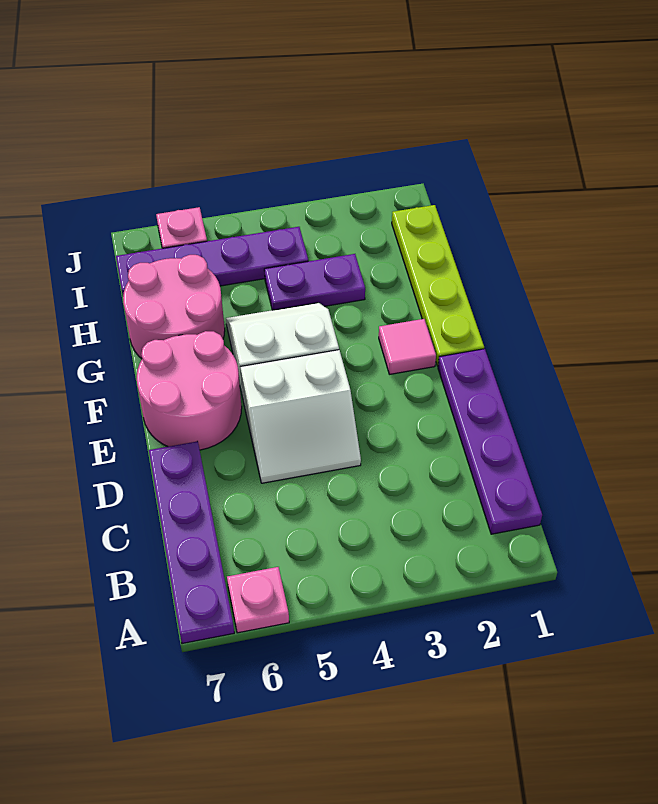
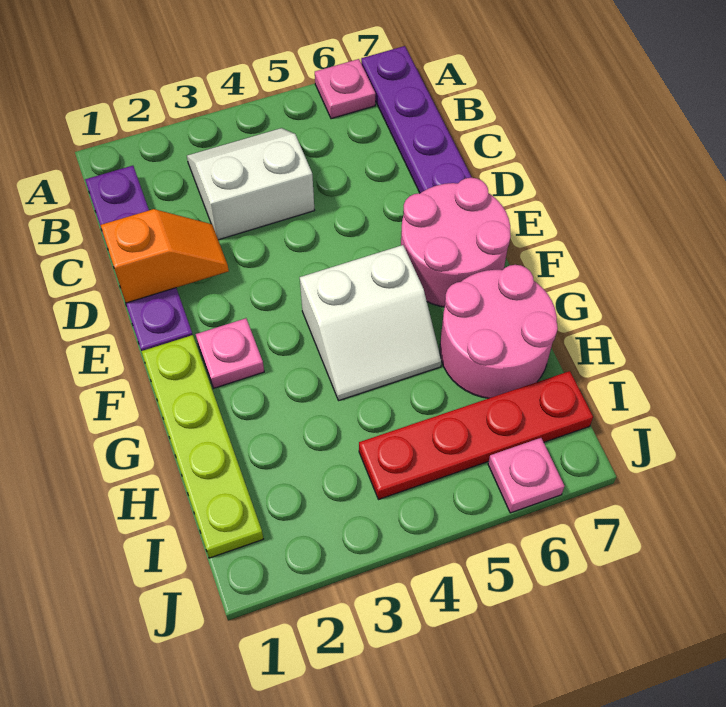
none -> orange 1x2 slope [100,209,229,303]
white 2x2 slope [240,350,361,483] -> white 2x2 slope moved to [187,128,315,240]
pink 1x1 tile [379,319,436,374] -> pink 1x1 plate [196,318,264,388]
purple 1x2 plate [264,254,365,310] -> none
purple 1x4 plate [116,227,308,295] -> red 1x4 plate [359,371,593,500]

